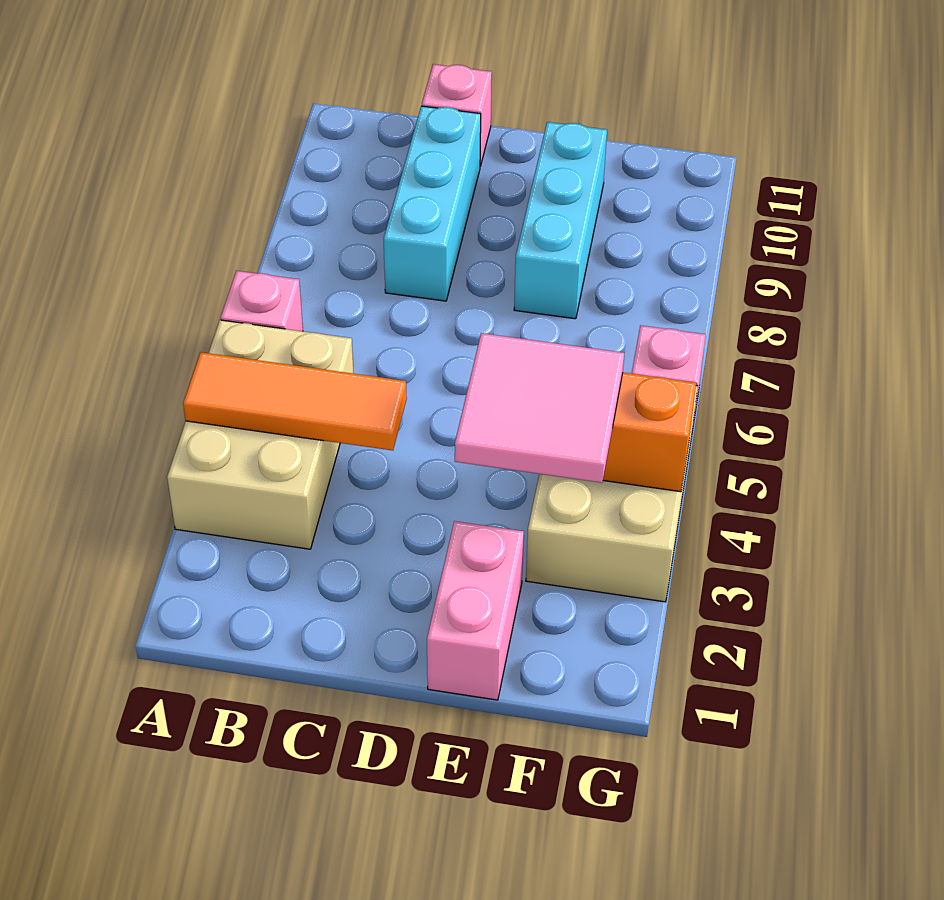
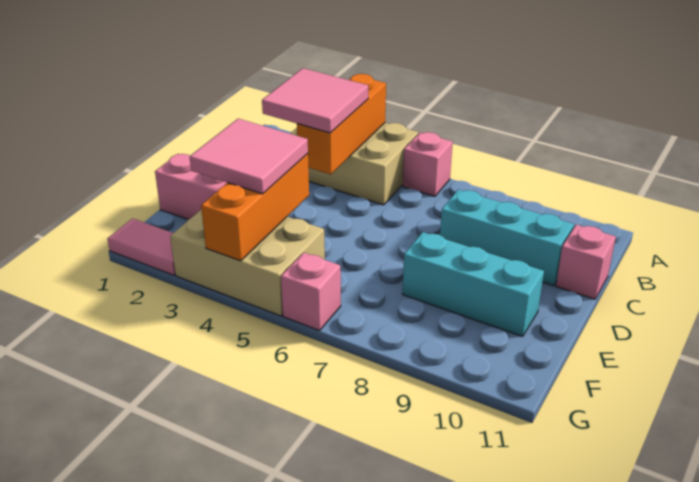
orange 1x3 tile [183,352,407,450] -> orange 1x3 brick [297,74,386,174]
none -> pink 2x2 tile [262,68,368,133]
none -> pink 1x2 tile [108,218,175,275]

